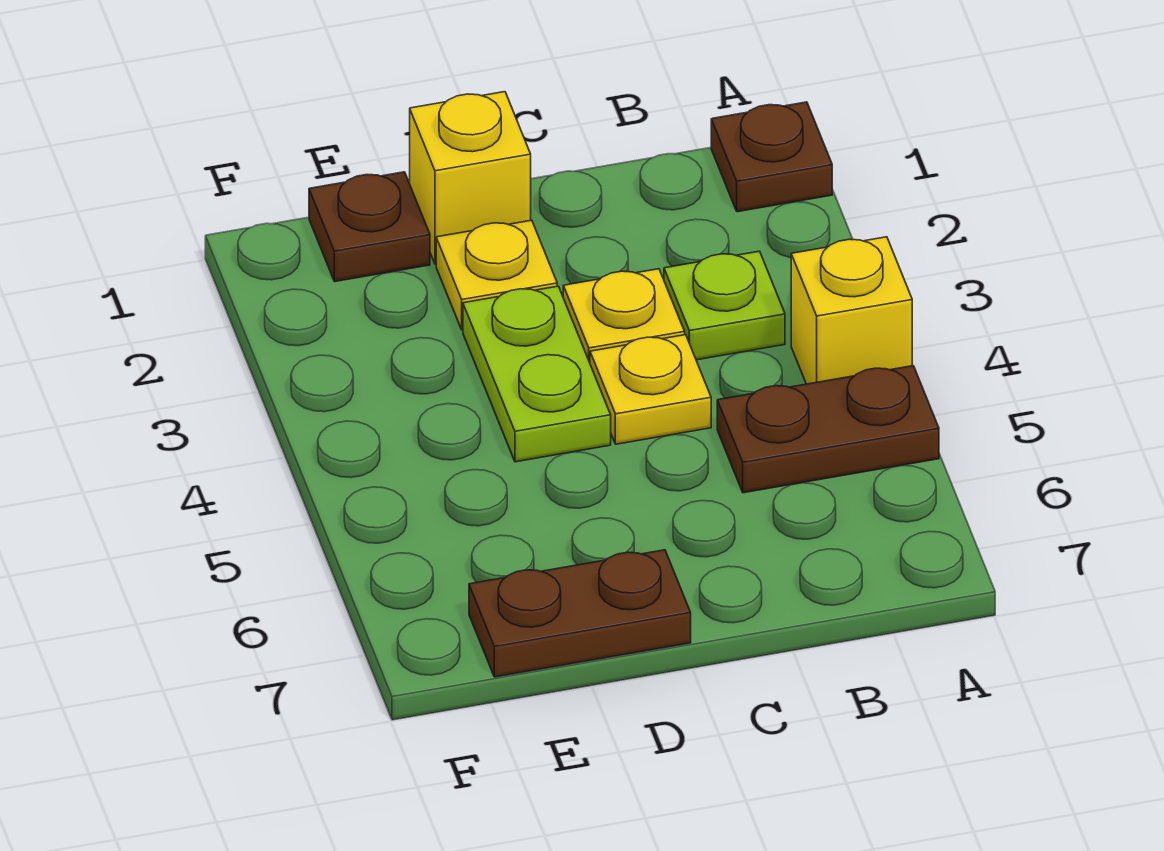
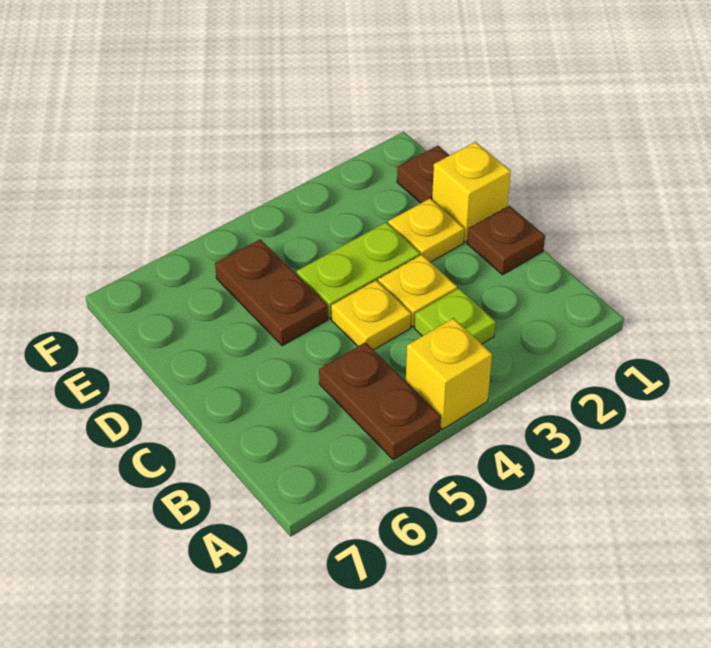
brown 1x1 plate [711,102,832,212] -> brown 1x1 plate moved to [467,206,545,275]
brown 1x2 plate [469,550,691,677] -> brown 1x2 plate moved to [215,239,328,346]

